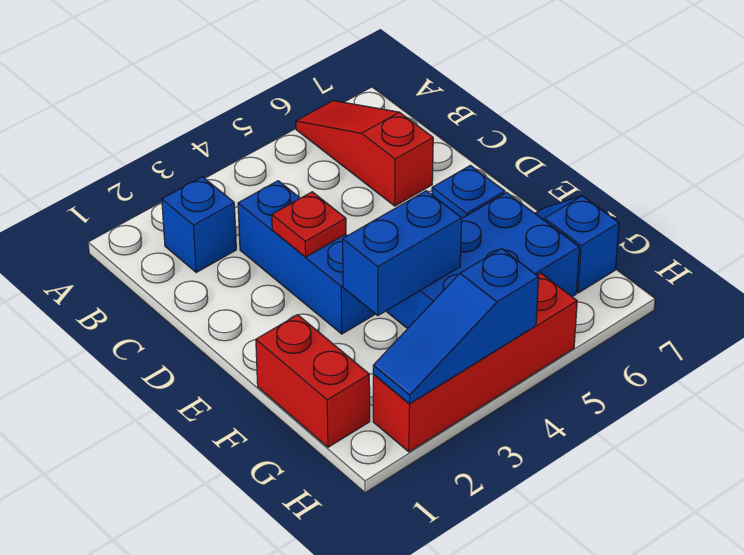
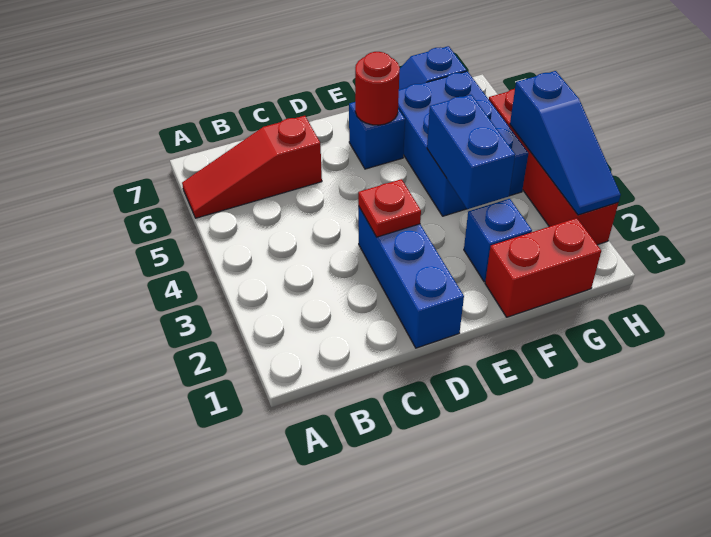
blue 1x1 brick [162,177,236,272] -> blue 1x1 brick moved to [464,199,532,282]
blue 1x3 brick [238,181,375,334] -> blue 1x3 brick turned to [358,206,464,348]
none -> red 1x1 round brick [355,52,400,125]

